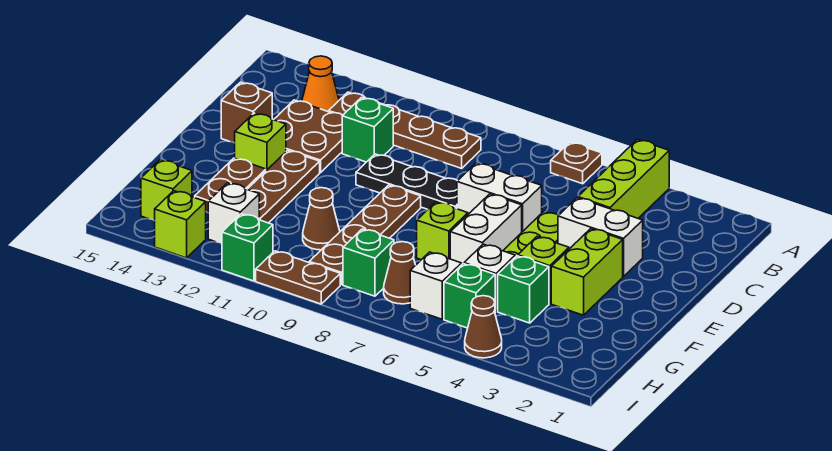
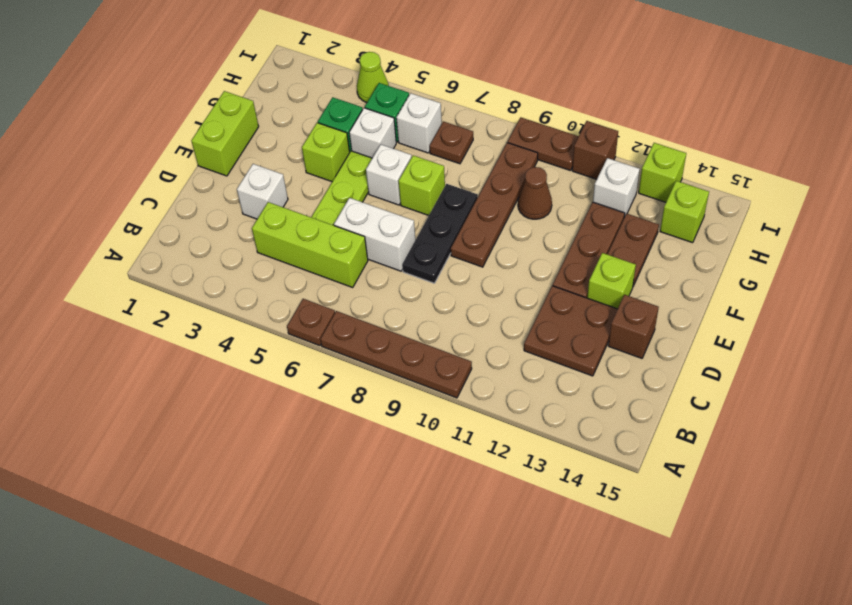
lime 1x3 brick [578,140,669,218] -> lime 1x3 brick turned to [252,202,368,287]
brown 1x4 plate [329,92,481,168] -> brown 1x4 plate moved to [320,311,472,398]
orange 1x1 cone [302,56,339,112] -> none
green 1x1 brick [342,98,393,162] -> none
white 1x2 brick [558,198,643,276] -> white 1x1 brick [237,164,288,219]
black 1x3 plate [356,154,457,209] -> black 1x3 plate turned to [402,184,478,283]
lime 1x2 brick [551,229,623,315] -> lime 1x2 brick moved to [191,91,259,176]
white 1x2 brick [450,194,522,264] -> white 1x1 brick [366,145,412,205]
brown 1x1 cone [384,242,415,304] -> brown 1x1 plate [430,121,473,164]
green 1x1 brick [343,229,394,296] -> none
brown 1x1 cone [465,296,502,358] -> lime 1x1 cone [357,52,389,103]
green 1x1 brick [222,214,273,281] -> brown 1x1 brick [572,121,618,179]

